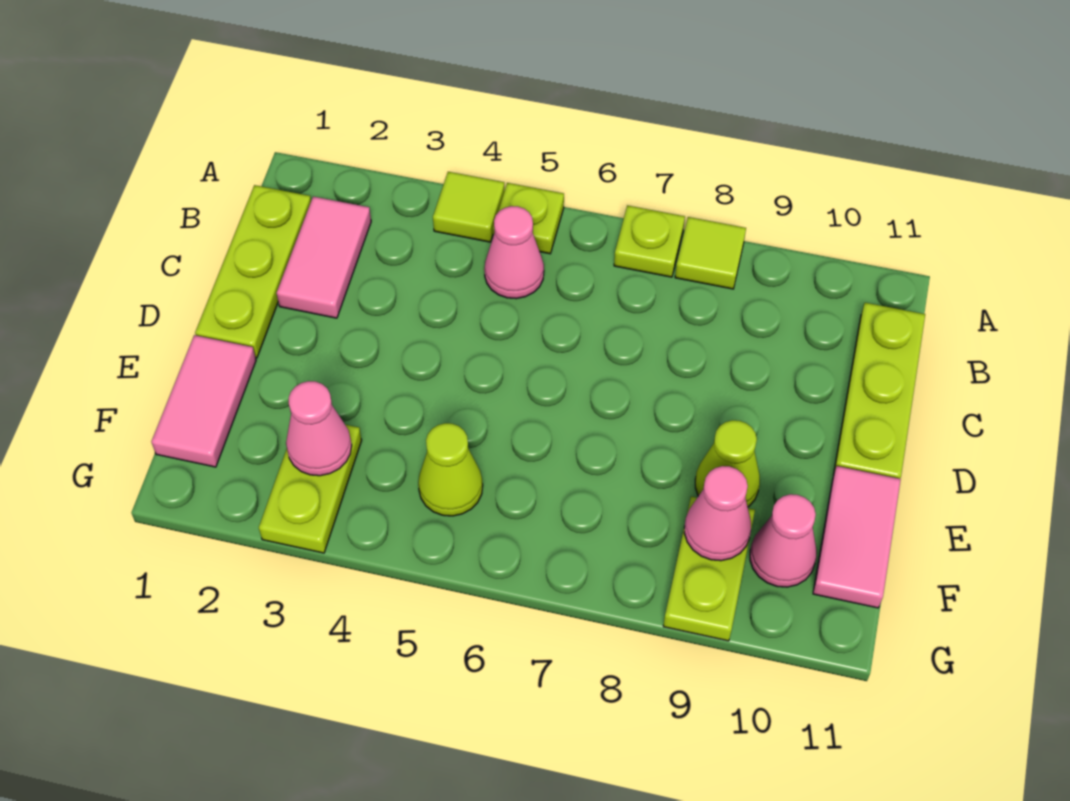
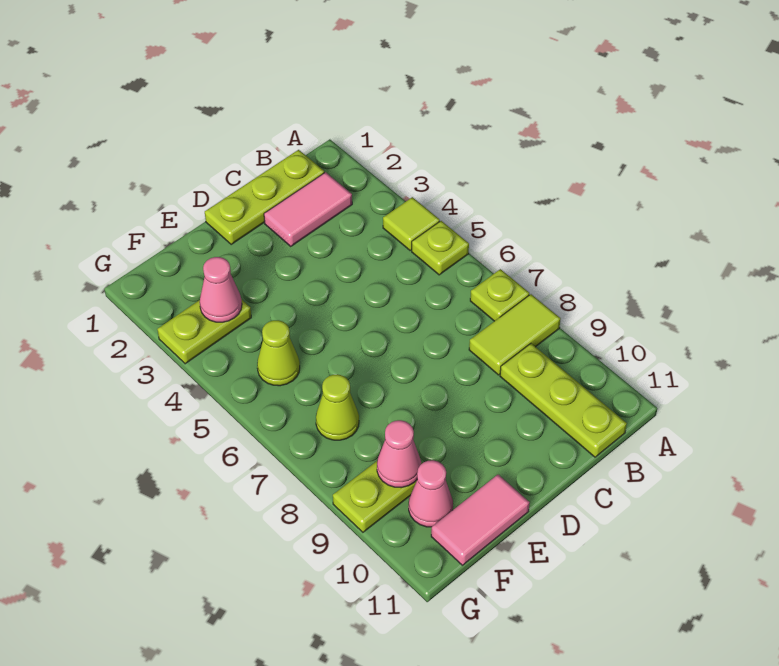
lime 1x1 tile [675,217,746,289] -> lime 1x2 tile [469,294,561,375]
pink 1x1 cone [484,206,544,299] -> none
lime 1x3 plate [833,303,925,479] -> lime 1x3 plate turned to [500,344,627,457]
pink 1x2 tile [151,335,256,467] -> none
lime 1x1 cone [695,420,760,507] -> lime 1x1 cone moved to [316,374,359,440]

